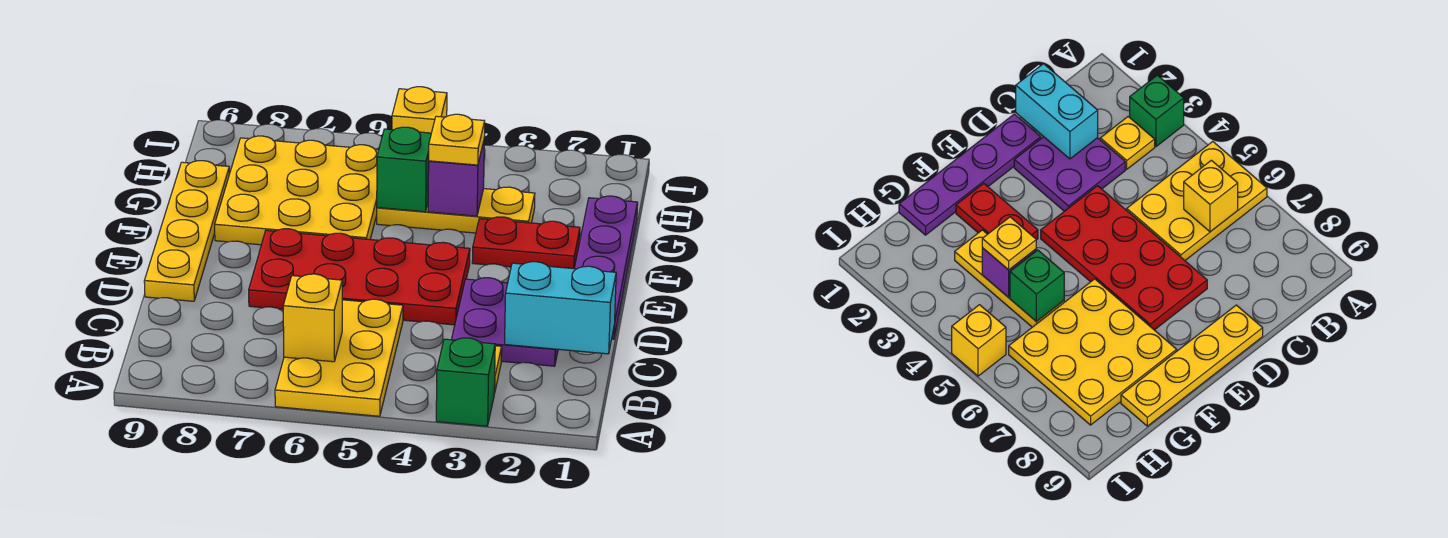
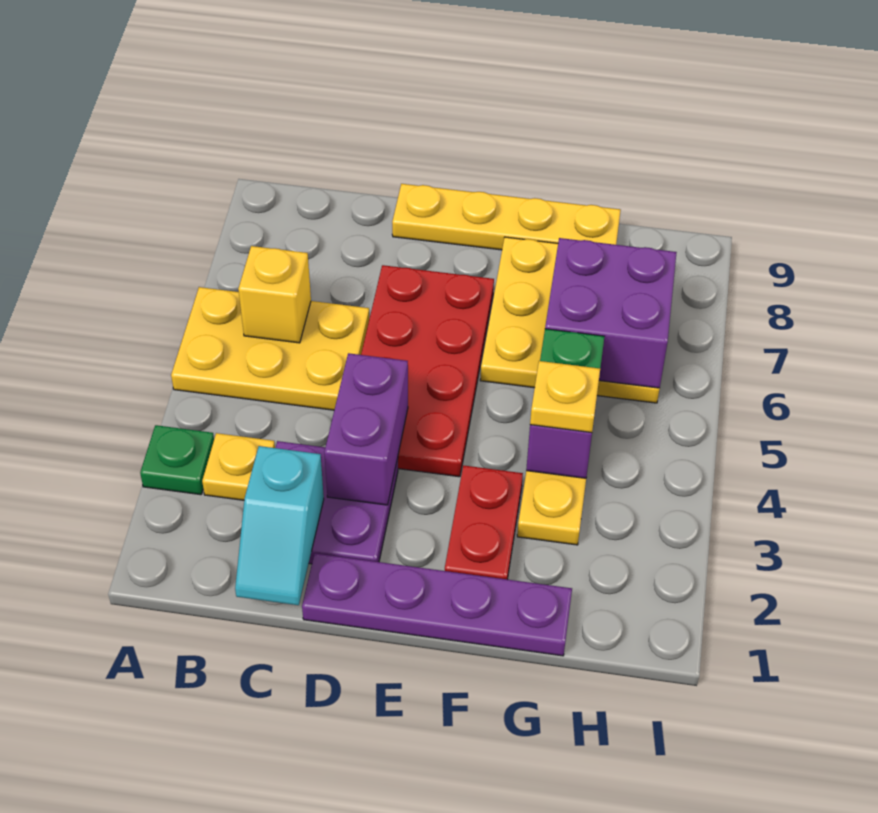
green 1x1 brick [436,338,495,426] -> green 1x1 plate [140,425,214,495]
cyan 1x2 brick [505,262,616,354] -> cyan 1x2 slope [235,446,324,605]
none -> purple 1x2 brick [324,353,408,505]
none -> purple 2x2 brick [545,238,677,388]
yellow 1x1 brick [392,87,447,133] -> none

